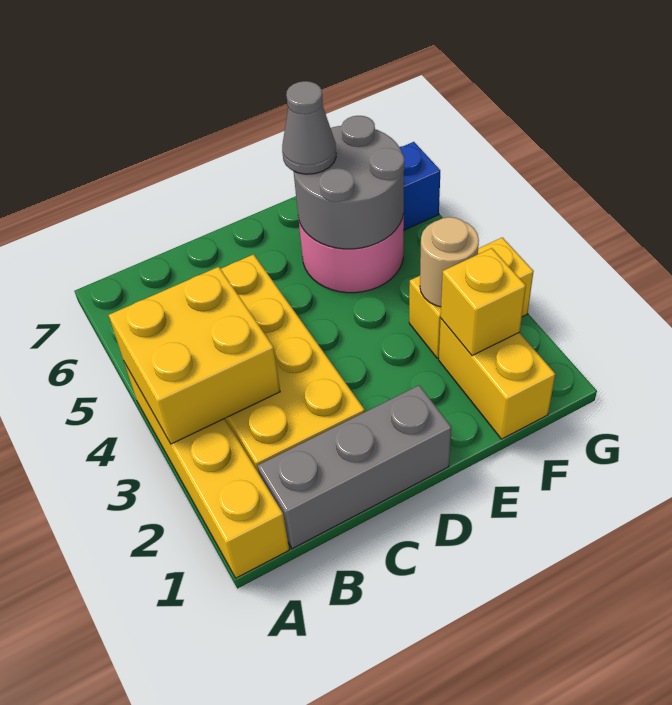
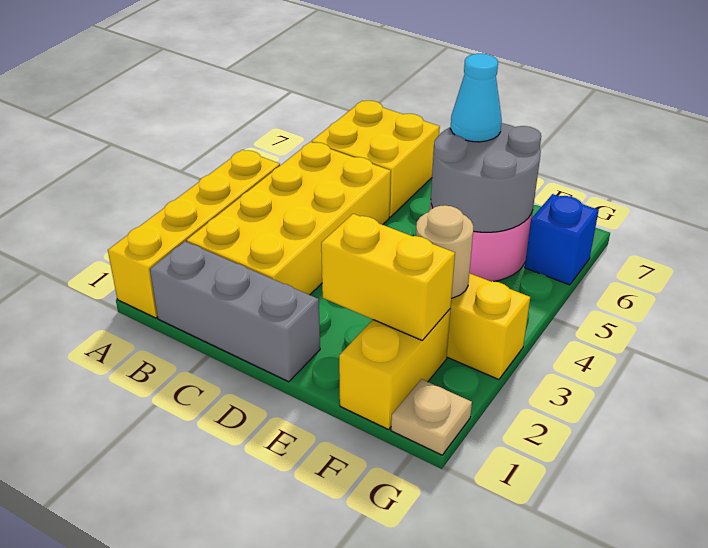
yellow 2x2 brick [109,267,280,444] -> yellow 2x2 brick moved to [311,101,440,217]
grey 1x1 cone [282,81,336,174] -> cyan 1x1 cone [451,54,502,142]
yellow 1x1 brick [441,248,526,356] -> yellow 1x2 brick [321,214,455,340]
none -> tan 1x1 plate [391,379,472,455]

